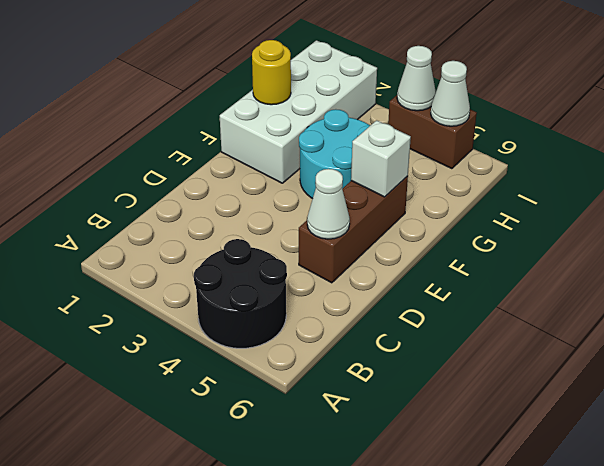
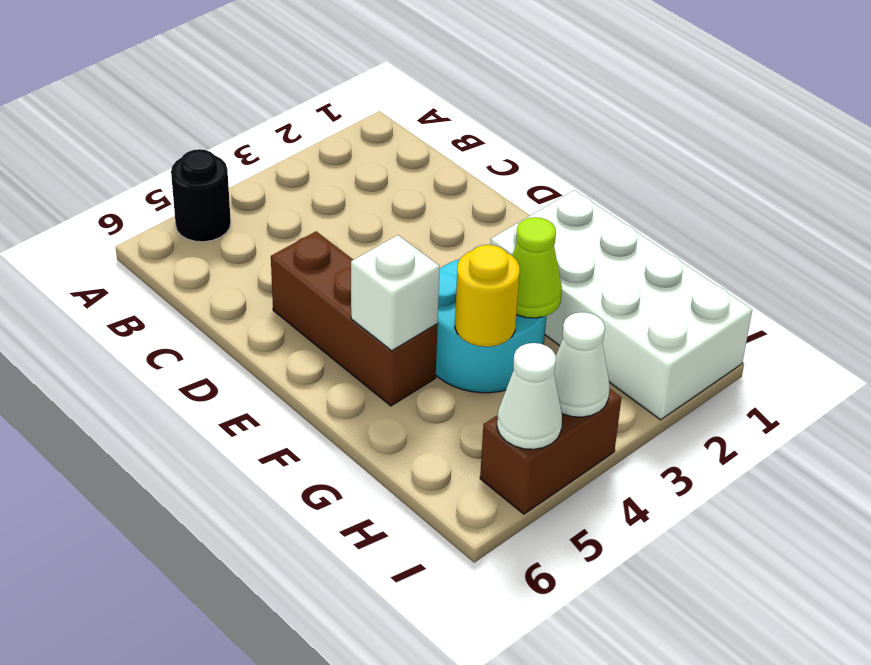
black 2x2 round brick [194,239,287,348] -> black 1x1 round brick [171,149,231,242]
white 1x1 cone [307,169,350,239] -> none
yellow 1x1 round brick [252,40,291,105] -> yellow 1x1 round brick moved to [455,245,520,347]
none -> lime 1x1 cone [512,217,562,318]

